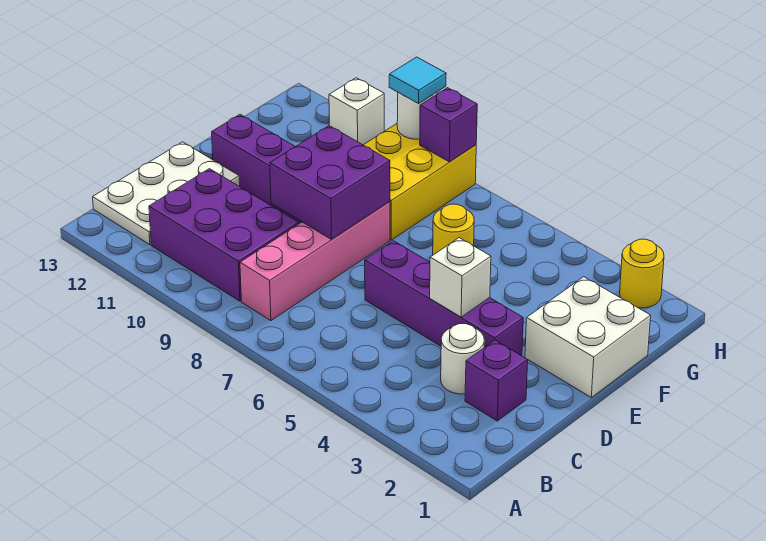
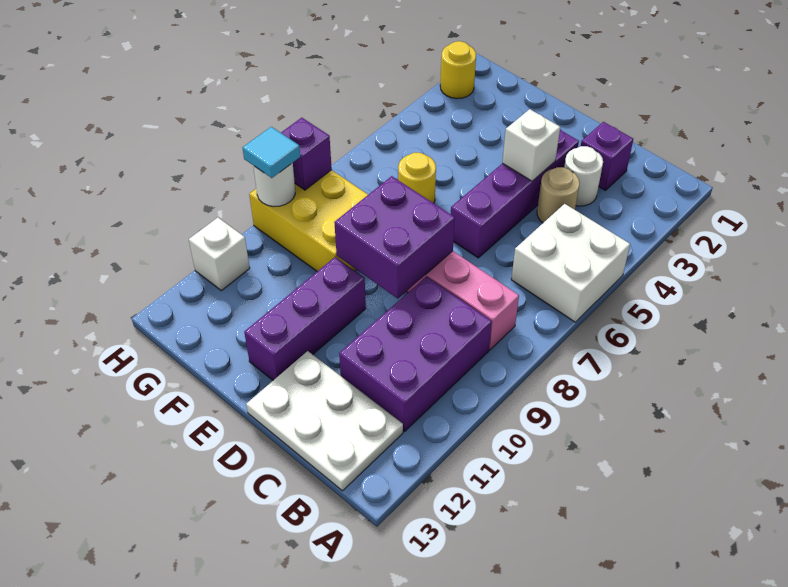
none -> tan 1x1 round brick [537,167,580,223]
white 2x2 brick [525,277,651,397] -> white 2x2 brick moved to [511,204,630,322]

